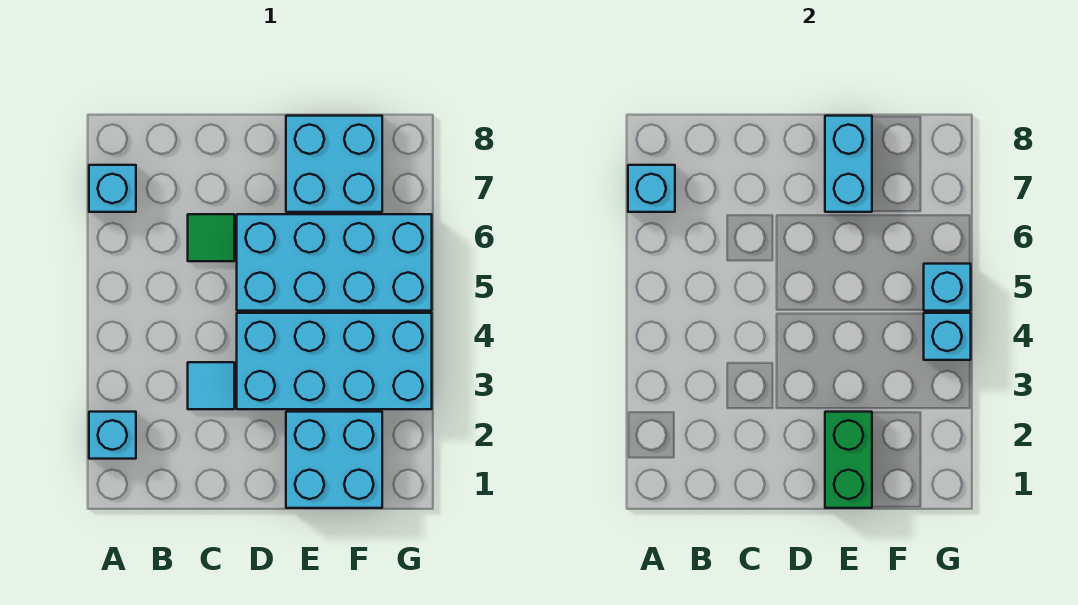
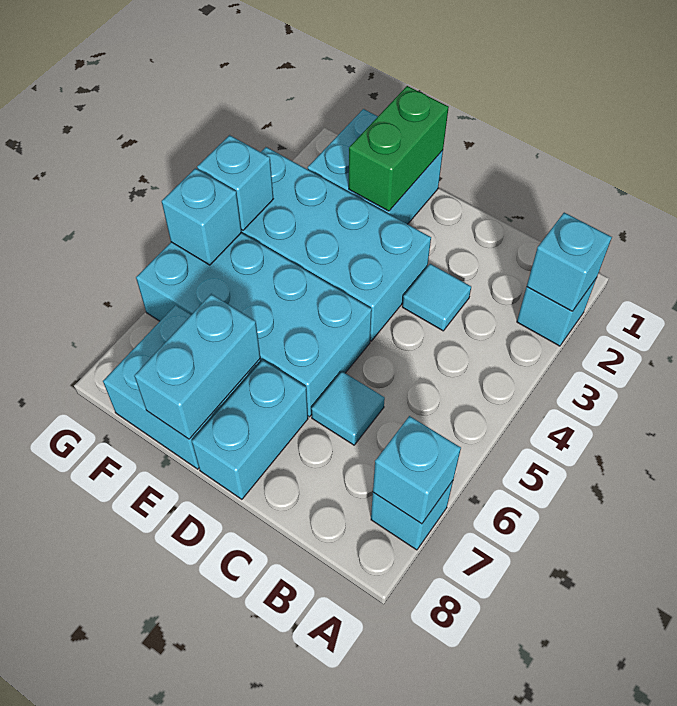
none -> cyan 1x1 brick [527,213,612,311]
green 1x1 tile [188,214,234,261] -> cyan 1x1 tile [311,371,385,445]
none -> cyan 1x2 brick [192,360,308,499]

